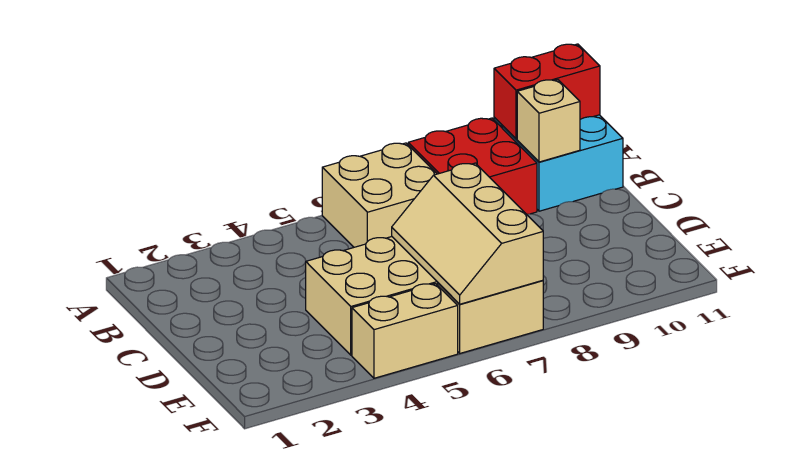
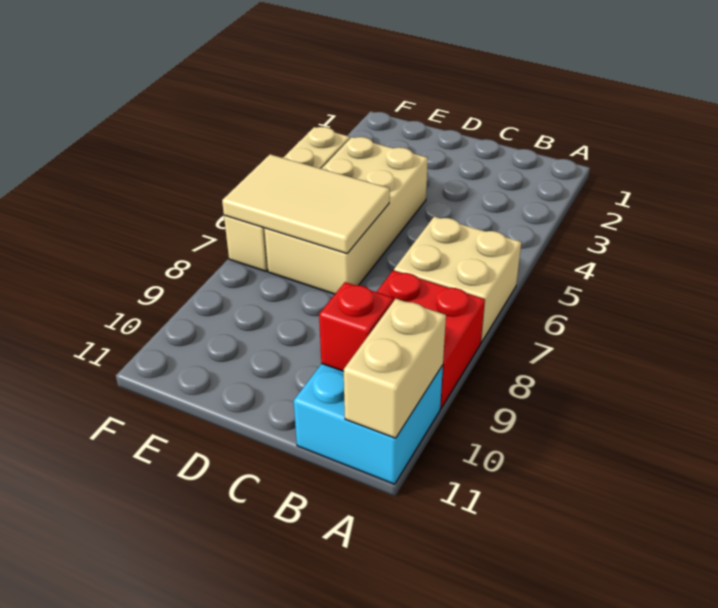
red 1x2 brick [494,44,600,139] -> tan 1x2 brick [344,299,446,438]
tan 1x1 brick [517,80,580,162] -> red 1x1 brick [319,282,393,371]
tan 2x3 slope [392,163,543,304] -> tan 2x3 tile [222,154,390,254]

